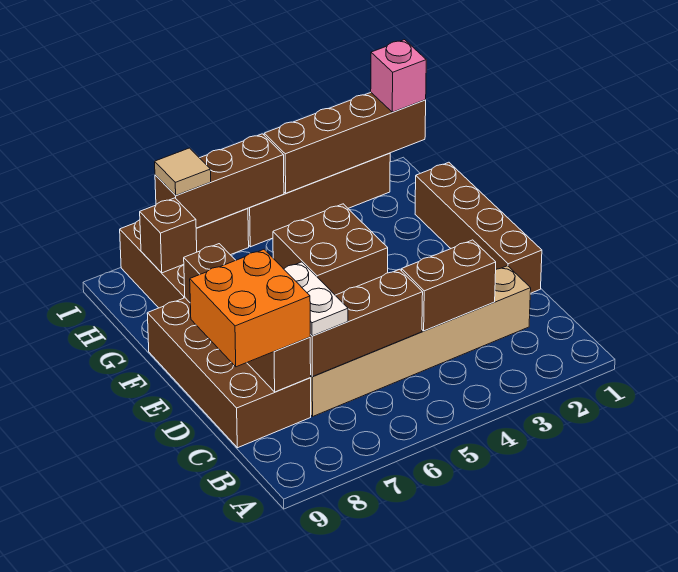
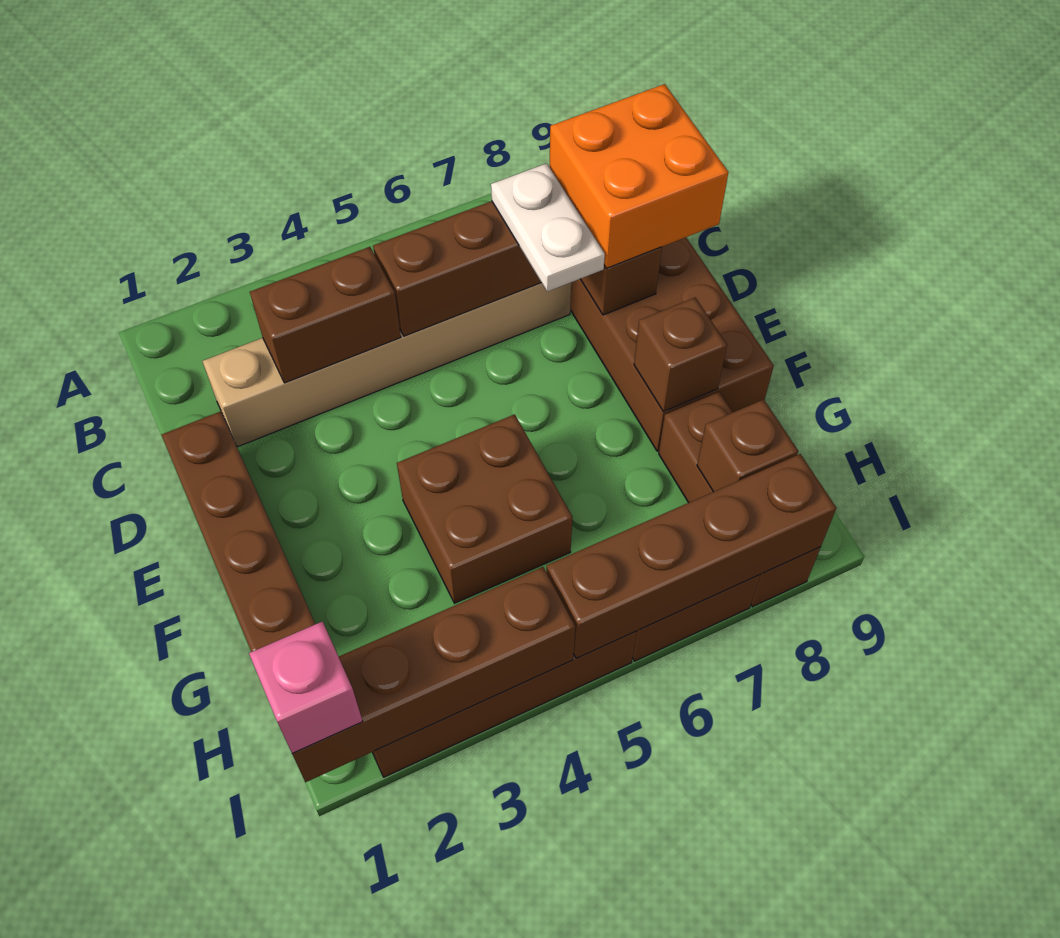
brown 1x3 brick [155,134,284,228] -> brown 1x4 brick [546,454,836,659]
tan 1x1 tile [155,148,211,195] -> none

